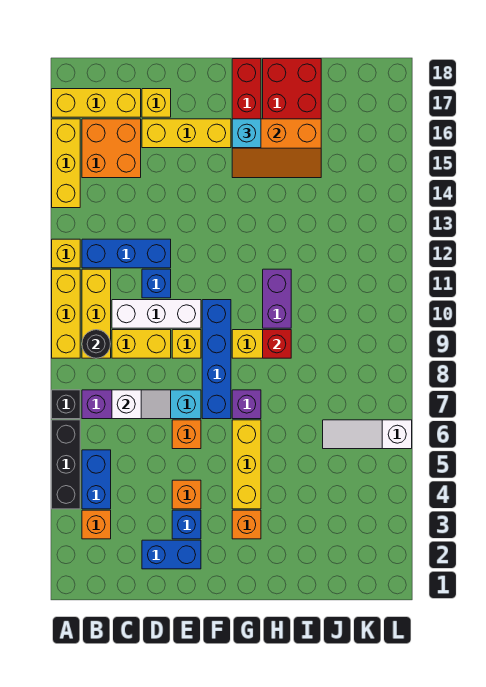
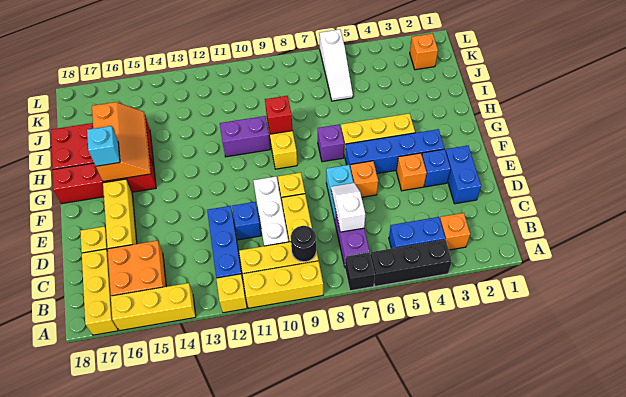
blue 1x4 brick [202,300,231,419] -> blue 1x4 brick moved to [345,129,444,174]
orange 1x1 brick [232,510,261,539] -> orange 1x1 brick moved to [410,33,438,70]

